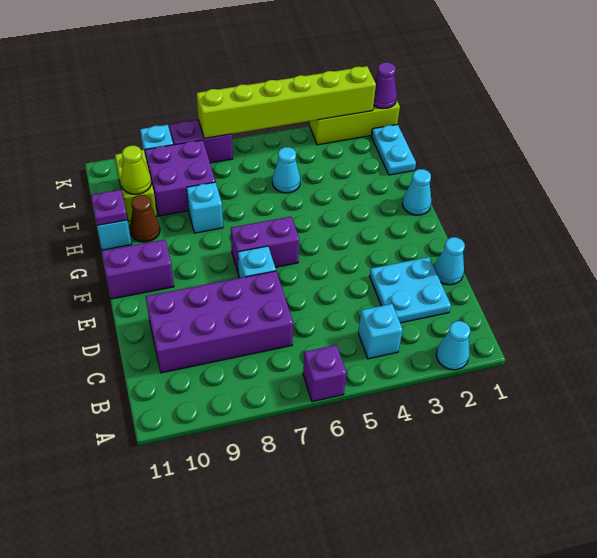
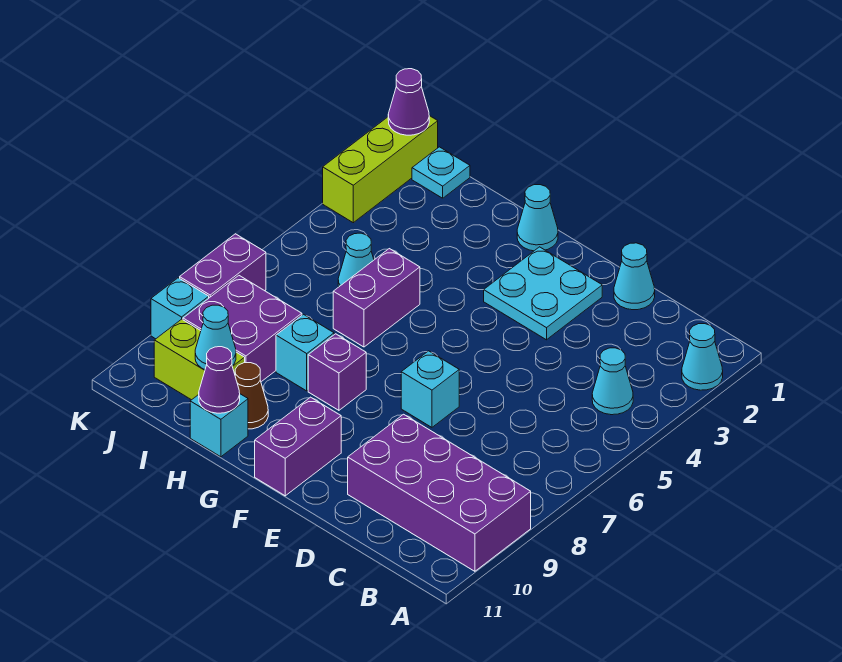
purple 1x1 brick [303,345,347,402] -> purple 1x1 brick moved to [308,334,366,410]
cyan 1x1 brick [358,304,403,359] -> cyan 1x1 cone [592,348,633,415]
cyan 2x2 plate [370,257,451,323] -> cyan 2x2 plate moved to [484,247,602,340]
purple 2x4 brick [146,271,293,373] -> purple 2x4 brick turned to [348,414,531,571]
purple 1x2 brick [231,217,299,274] -> purple 1x2 brick moved to [333,249,420,347]
purple 1x1 plate [91,190,127,225] -> purple 1x1 cone [199,347,240,413]
cyan 1x2 plate [371,124,416,175] -> cyan 1x1 plate [412,147,470,198]
lime 1x1 cone [121,146,151,194] -> cyan 1x1 cone [195,305,236,369]
lime 1x6 brick [197,66,376,138] -> none

